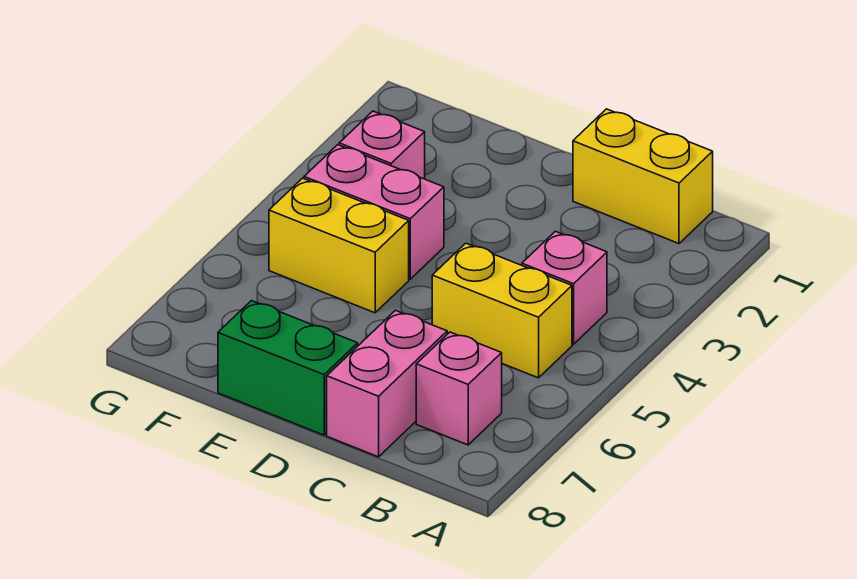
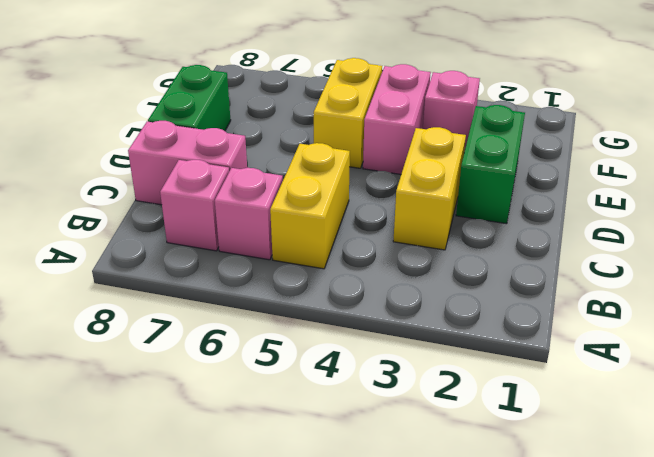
yellow 1x2 brick [573,109,713,244] -> yellow 1x2 brick moved to [393,127,466,250]
pink 1x1 brick [522,231,607,344] -> pink 1x1 brick moved to [215,168,283,260]
none -> green 1x2 brick [456,105,525,224]

